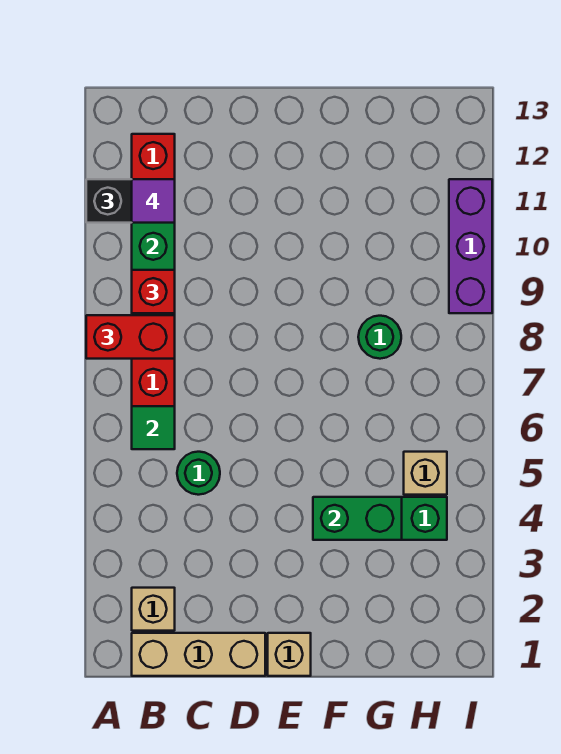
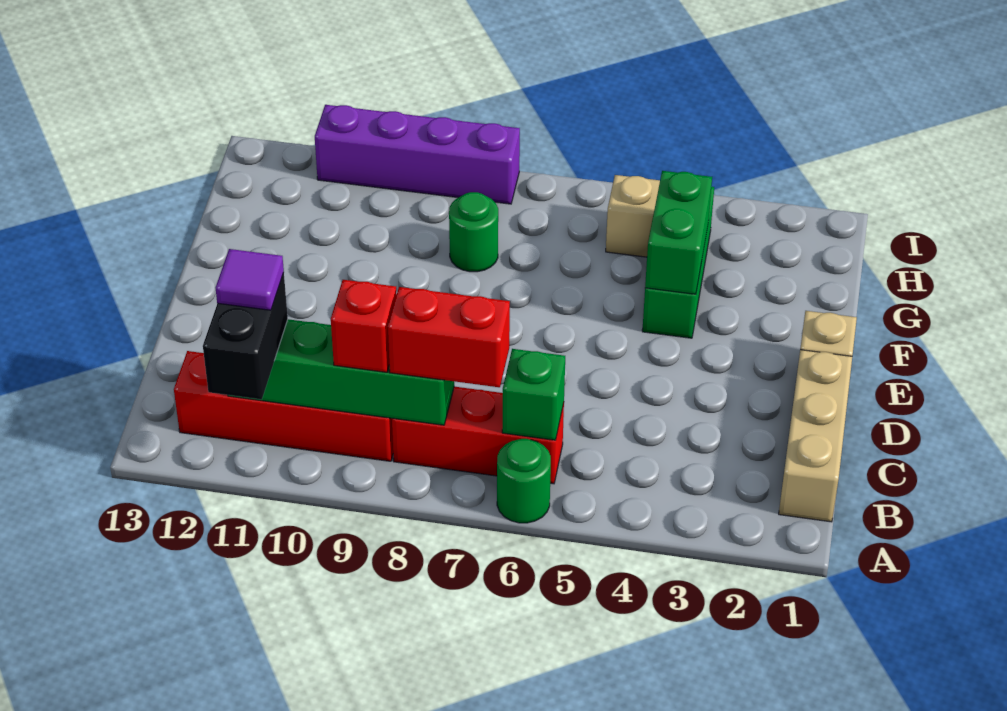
red 1x2 brick [86,315,175,359] -> red 1x2 brick turned to [388,287,510,387]
tan 1x1 brick [132,588,175,631] -> none
green 1x1 tile [132,406,175,449] -> green 1x1 brick [502,349,565,440]
green 1x1 round brick [177,452,220,495] -> green 1x1 round brick moved to [497,439,551,523]
purple 1x3 brick [449,179,492,313] -> purple 1x4 brick [315,105,520,204]

